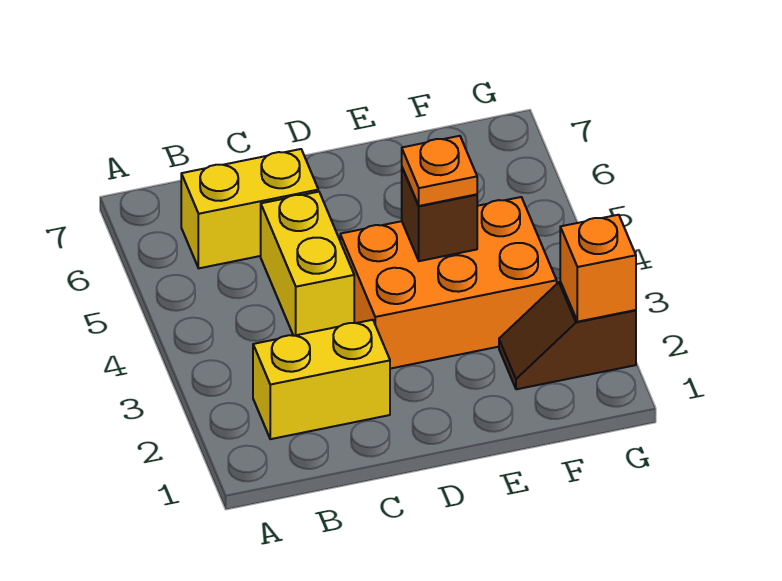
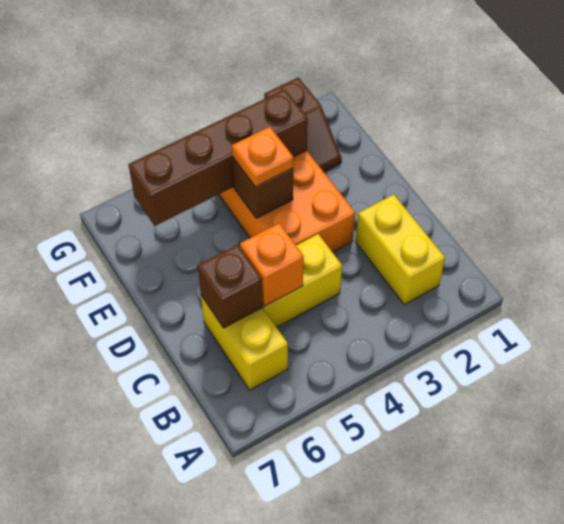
none -> brown 1x1 brick [198,244,263,328]
none -> brown 1x4 brick [129,89,308,226]
orange 1x1 brick [560,215,636,322] -> orange 1x1 brick moved to [240,224,304,306]

